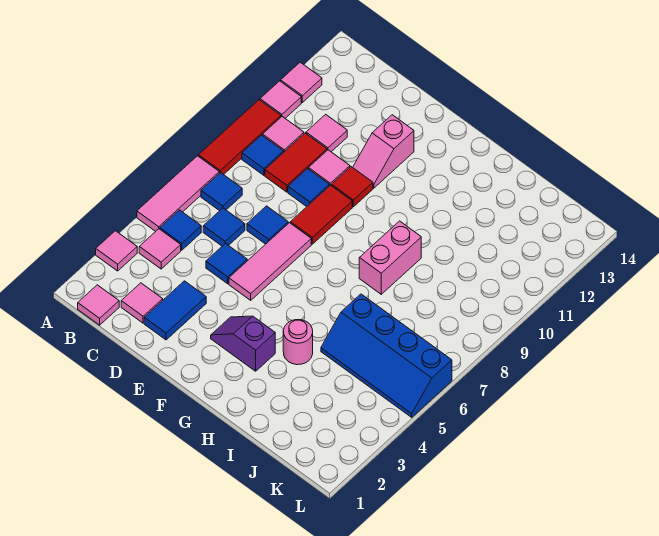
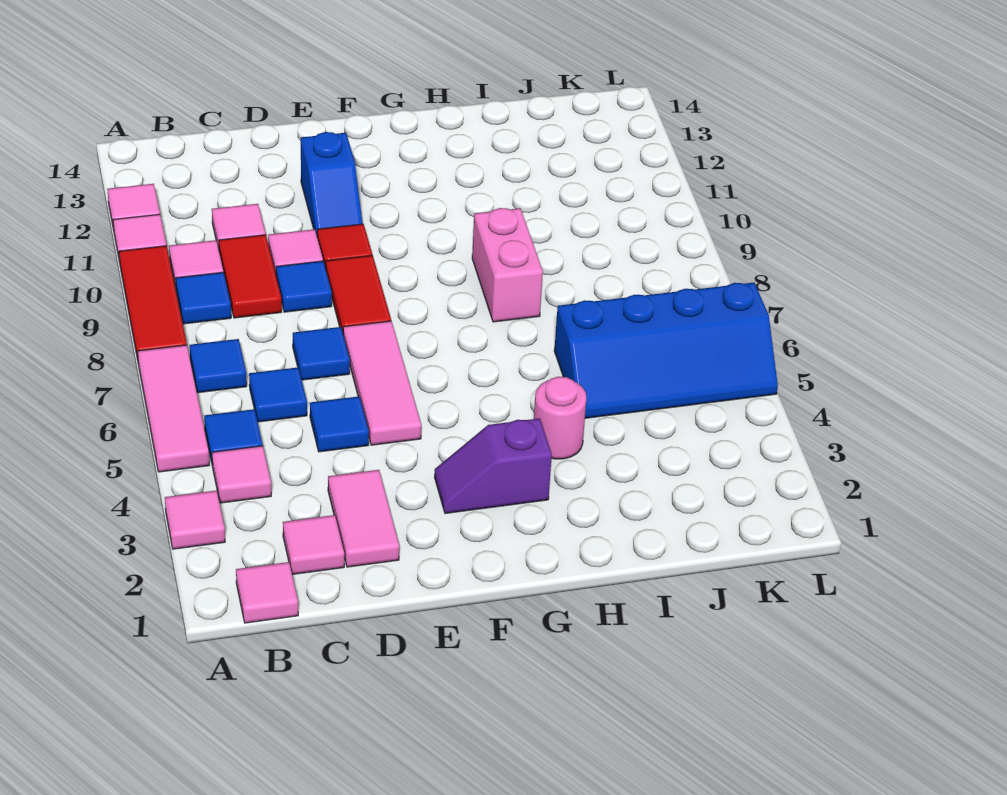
blue 1x2 tile [144,281,206,340] -> pink 1x2 tile [328,470,399,567]
pink 1x2 slope [353,115,414,188] -> blue 1x2 slope [301,132,363,235]

